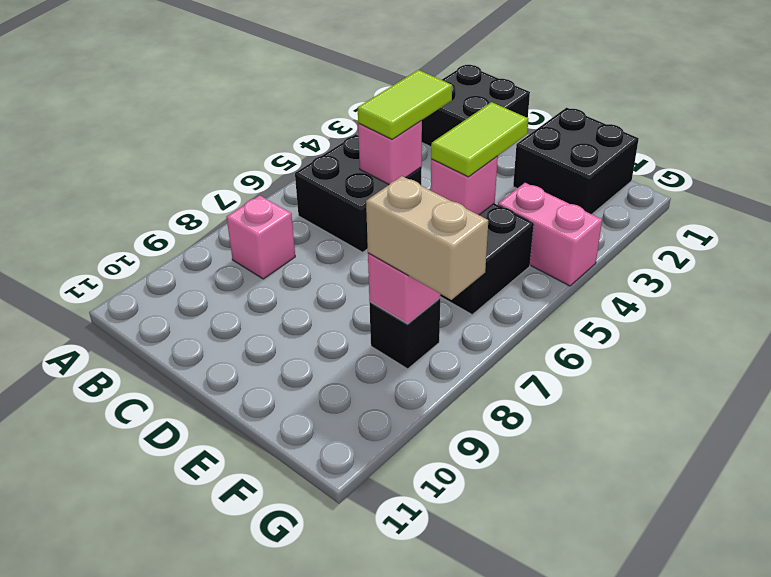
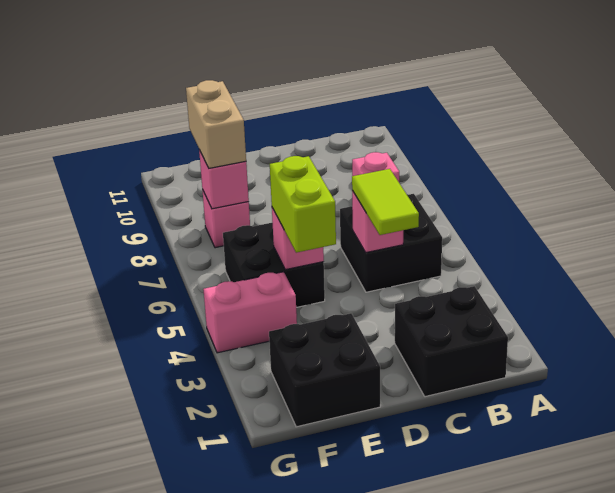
lime 1x2 tile [431,102,528,177] -> lime 1x2 brick [270,156,336,253]
black 1x1 brick [369,298,440,369] -> pink 1x1 brick [202,190,250,248]
tan 1x2 brick [366,176,488,300] -> tan 1x2 brick turned to [186,80,246,168]

